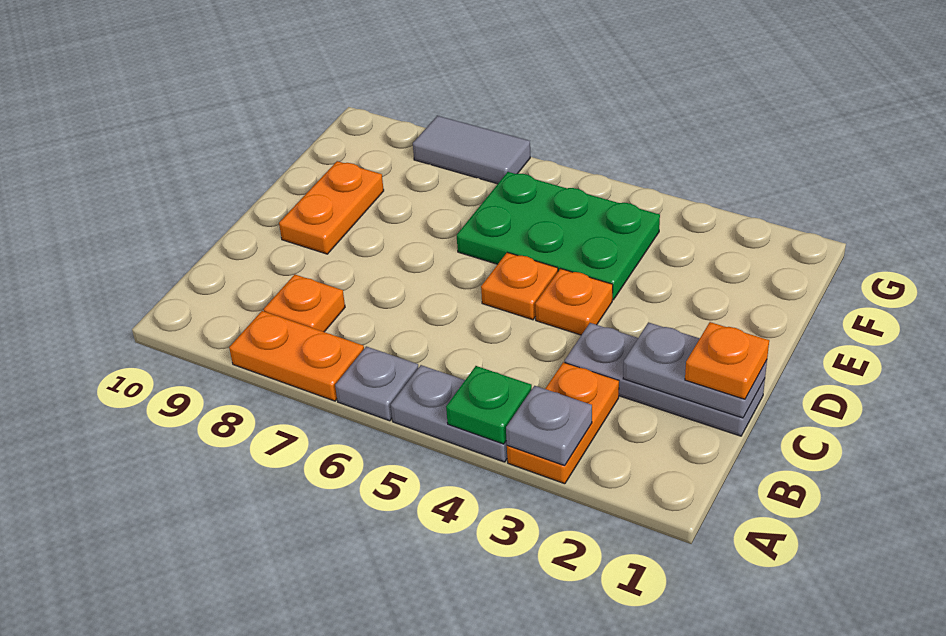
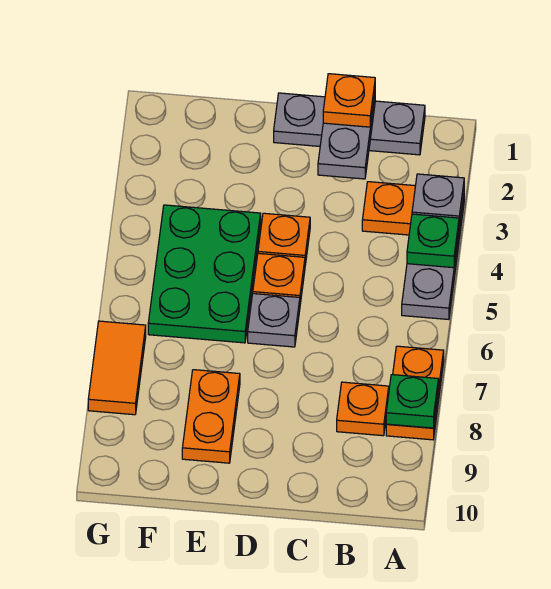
grey 1x1 plate [335,346,418,421] -> grey 1x1 plate moved to [248,294,300,347]
none -> green 1x1 plate [386,375,438,428]
grey 1x3 plate [564,323,765,436] -> grey 1x3 plate turned to [274,93,425,155]
orange 1x2 plate [279,161,384,254] -> orange 1x2 plate turned to [182,370,240,463]
grey 1x2 tile [413,116,530,184] -> orange 1x2 tile [88,321,146,415]

